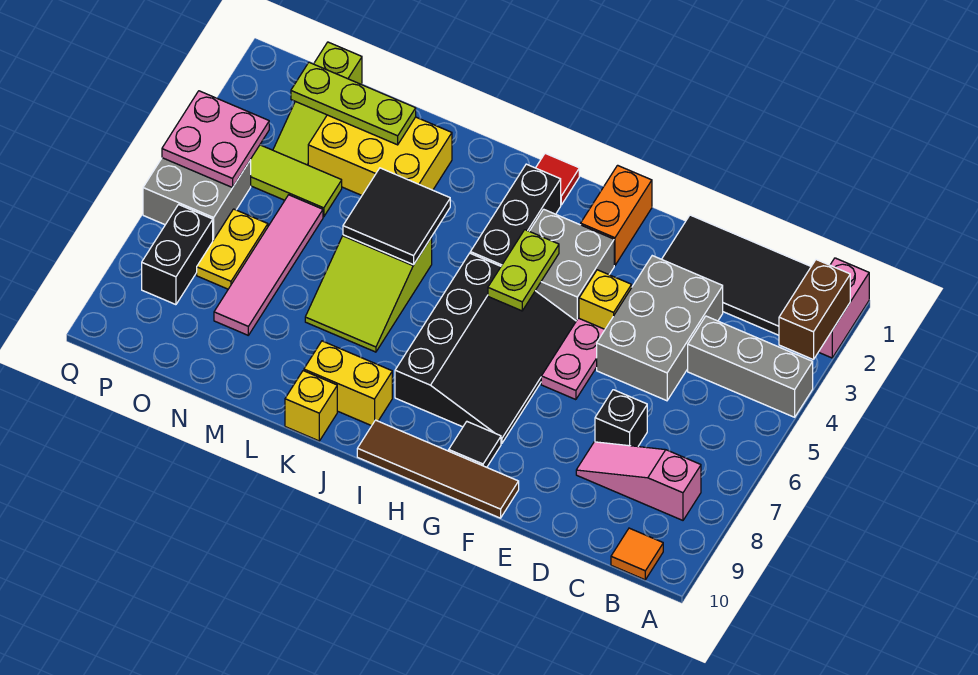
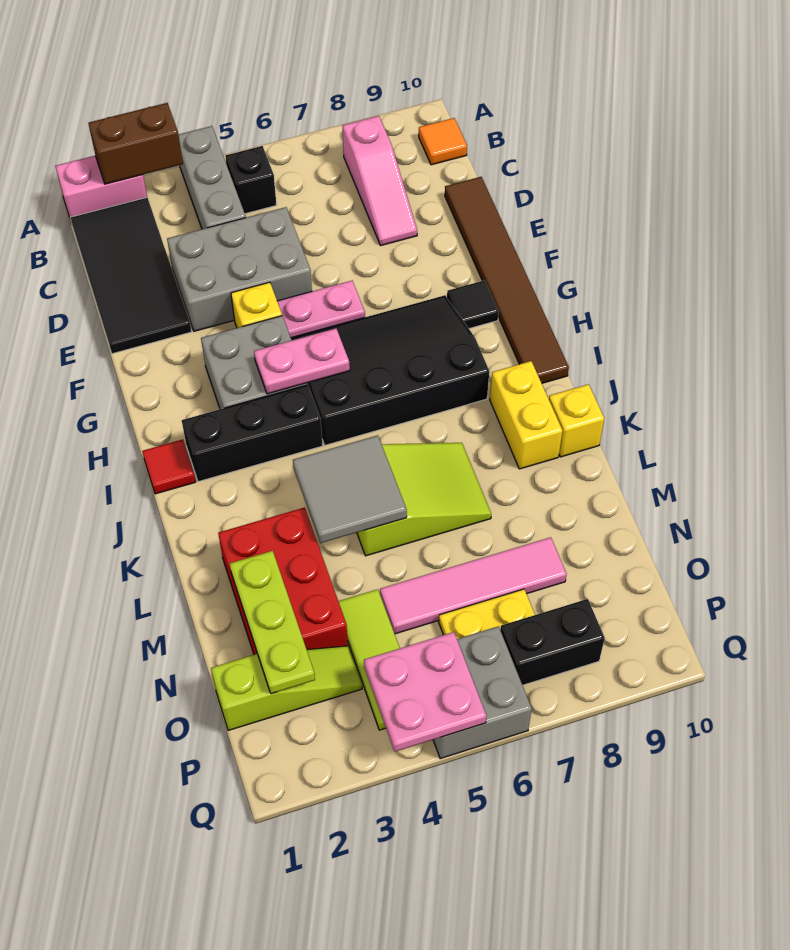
black 1x1 brick [595,390,647,447] -> black 1x1 brick moved to [225,146,276,214]
brown 1x4 tile [357,420,519,518] -> brown 1x6 tile [445,177,569,383]
orange 1x2 brick [581,165,652,265] -> none
lime 1x2 plate [488,230,559,311] -> pink 1x2 plate [254,328,350,394]
black 2x2 tile [343,168,450,265] -> grey 2x2 tile [293,435,407,543]
yellow 2x3 brick [308,115,452,195] -> red 2x3 brick [218,507,348,655]

